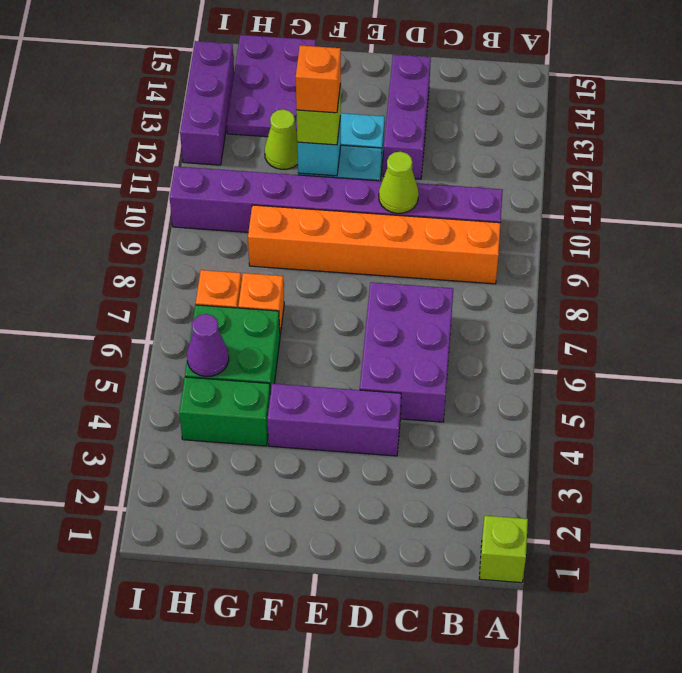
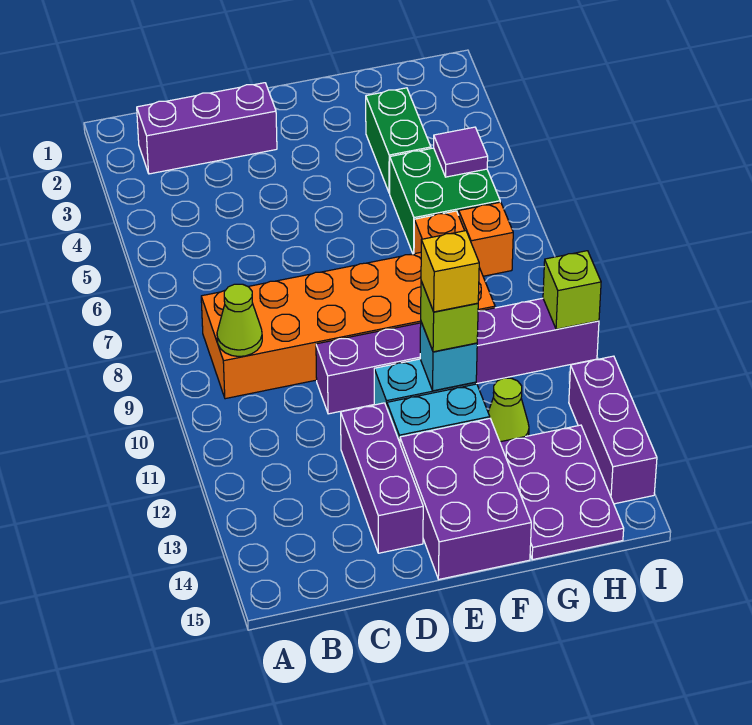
lime 1x1 brick [479,516,528,583] -> lime 1x1 brick moved to [543,251,601,329]
orange 1x6 brick [248,205,501,284] -> orange 2x6 brick [201,252,495,399]
purple 1x8 brick [170,166,503,232] -> purple 1x6 brick [316,298,599,414]
purple 2x3 brick [360,282,453,422] -> purple 2x3 brick moved to [400,419,531,579]
purple 1x3 brick [267,384,401,456] -> purple 1x3 brick moved to [137,83,277,174]
lime 1x1 cone [379,152,419,213] -> lime 1x1 cone moved to [217,284,262,357]
orange 1x1 brick [296,45,341,113] -> yellow 1x1 brick [421,231,479,312]
green 1x2 brick [179,377,270,446] -> green 1x2 brick turned to [366,88,431,193]
purple 1x1 cone [187,314,229,377] -> purple 1x1 tile [434,127,488,177]

